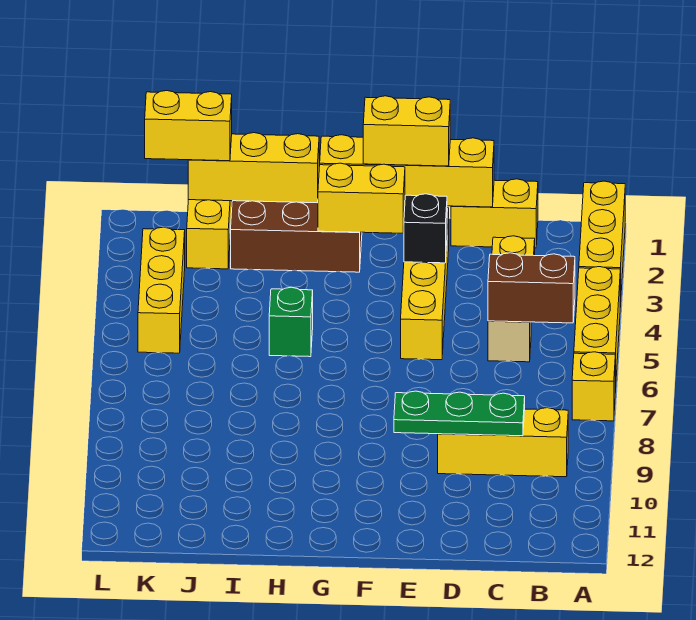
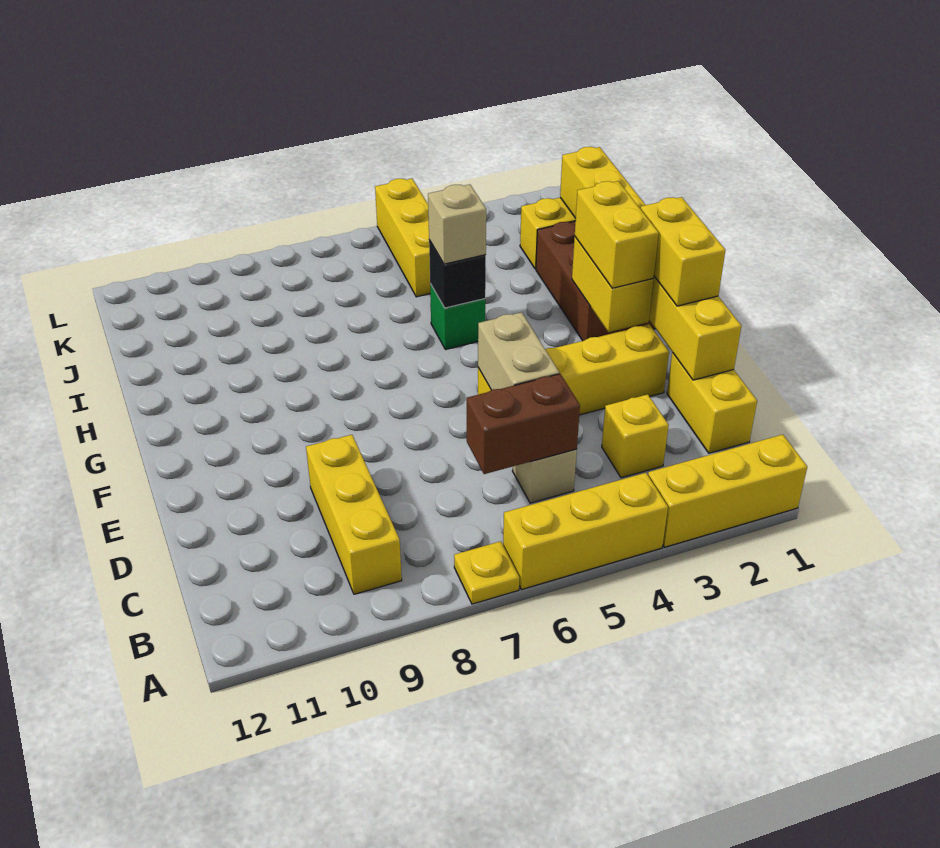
yellow 1x1 brick [572,352,615,421] -> yellow 1x1 plate [454,541,519,604]
brown 1x2 brick [488,253,575,323] -> brown 1x2 brick turned to [467,374,580,474]
green 1x3 plate [394,391,525,436] -> none
none -> tan 1x2 brick [478,312,559,390]
black 1x1 brick [404,194,447,263] -> black 1x1 brick moved to [429,240,486,308]
none -> tan 1x1 brick [428,184,486,264]
yellow 1x2 brick [145,91,232,161] -> yellow 1x2 brick moved to [575,181,659,288]
yellow 1x3 brick [138,227,185,353] -> yellow 1x3 brick turned to [375,179,430,297]

